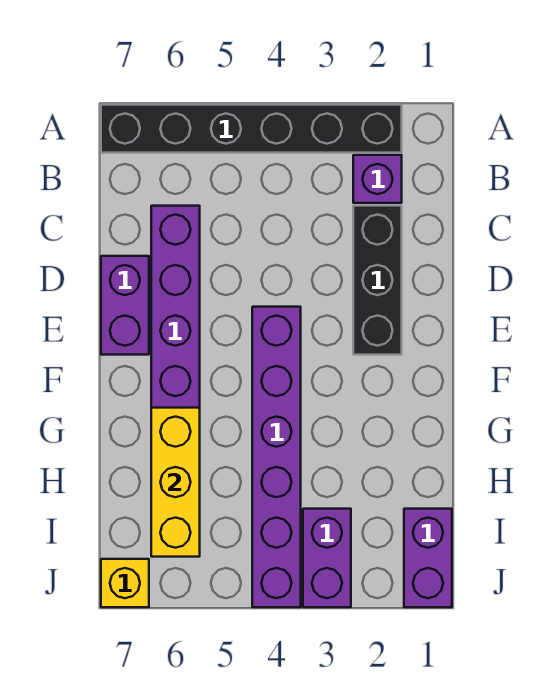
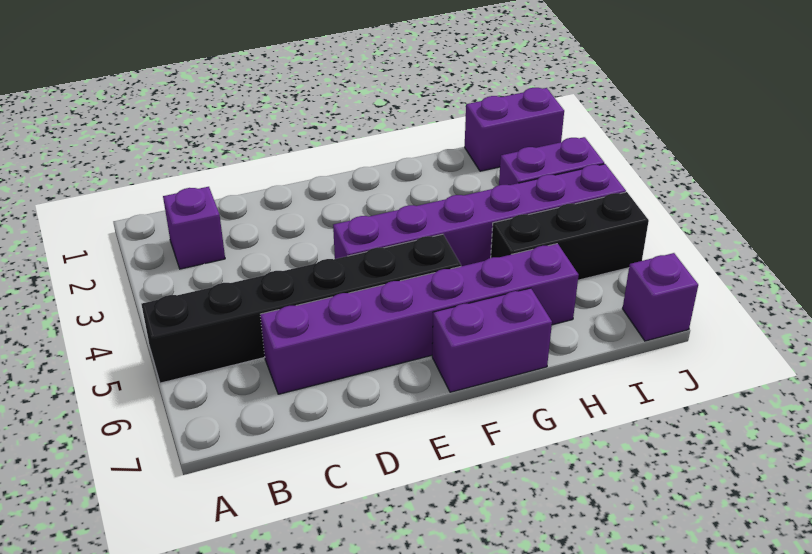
black 1x6 brick [101,105,402,153] -> black 1x6 brick turned to [141,234,461,383]
black 1x3 brick [353,206,402,355] -> black 1x3 brick moved to [491,192,649,280]
purple 1x2 brick [101,256,149,355] -> purple 1x2 brick moved to [432,288,552,392]
yellow 1x3 brick [151,408,200,557] -> none
yellow 1x1 brick [101,559,149,607] -> purple 1x1 brick [623,253,698,341]

